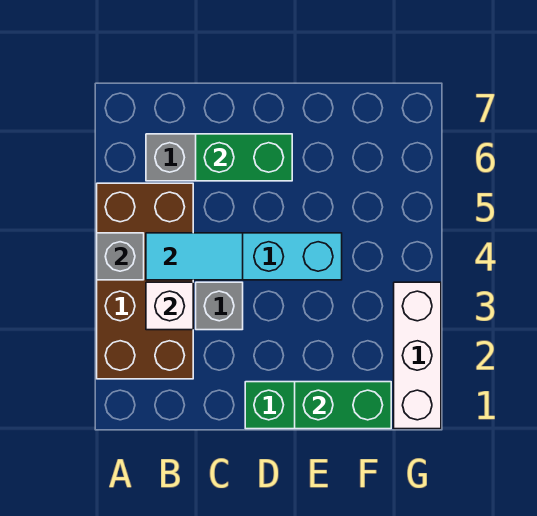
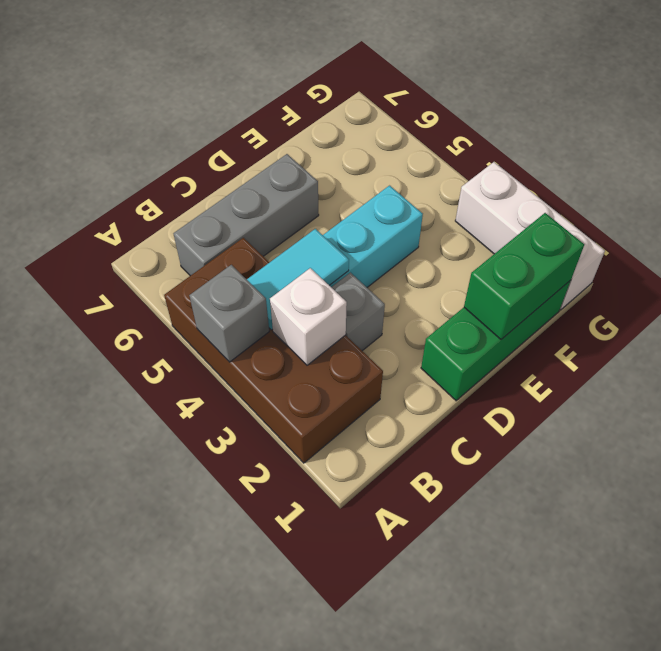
green 1x2 brick [196,134,292,181] -> none

